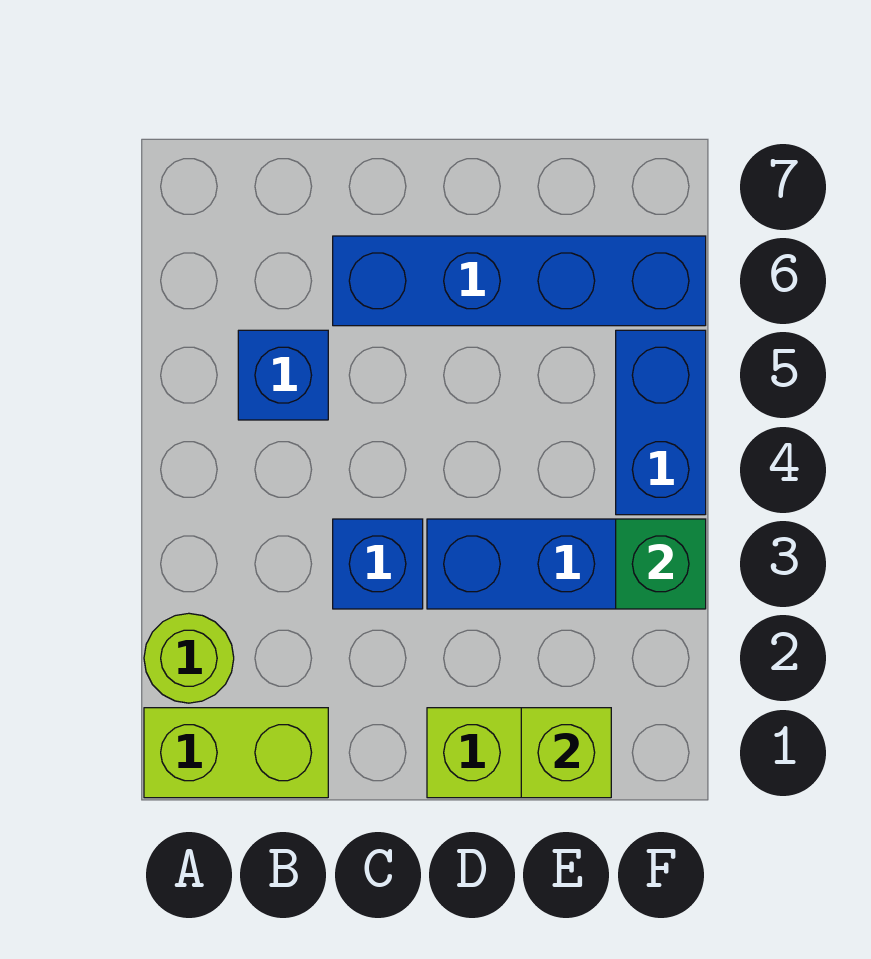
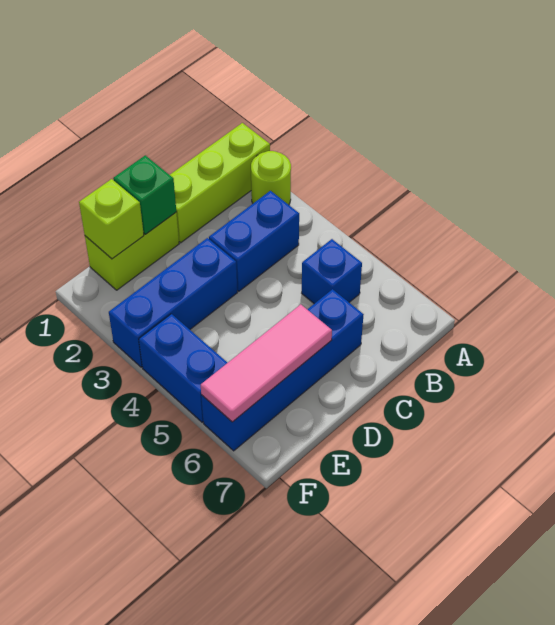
lime 1x2 brick [144,708,328,798] -> lime 1x3 brick [170,123,270,243]
blue 1x1 brick [333,519,423,609] -> blue 1x2 brick [209,191,299,291]
none -> pink 1x3 tile [201,304,332,422]
green 1x1 brick [616,519,706,609] -> green 1x1 brick moved to [113,155,176,234]

